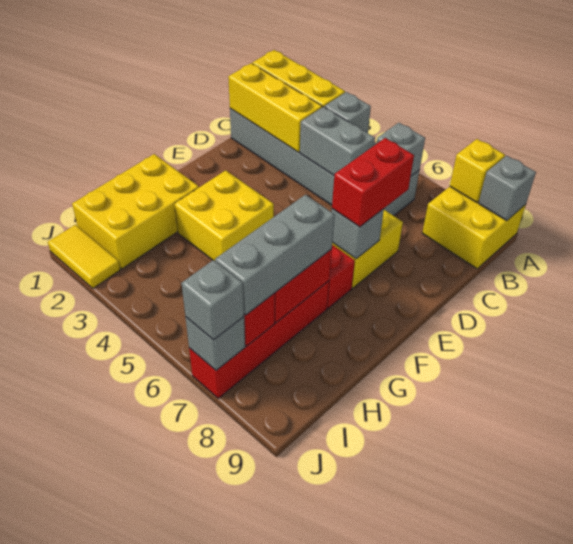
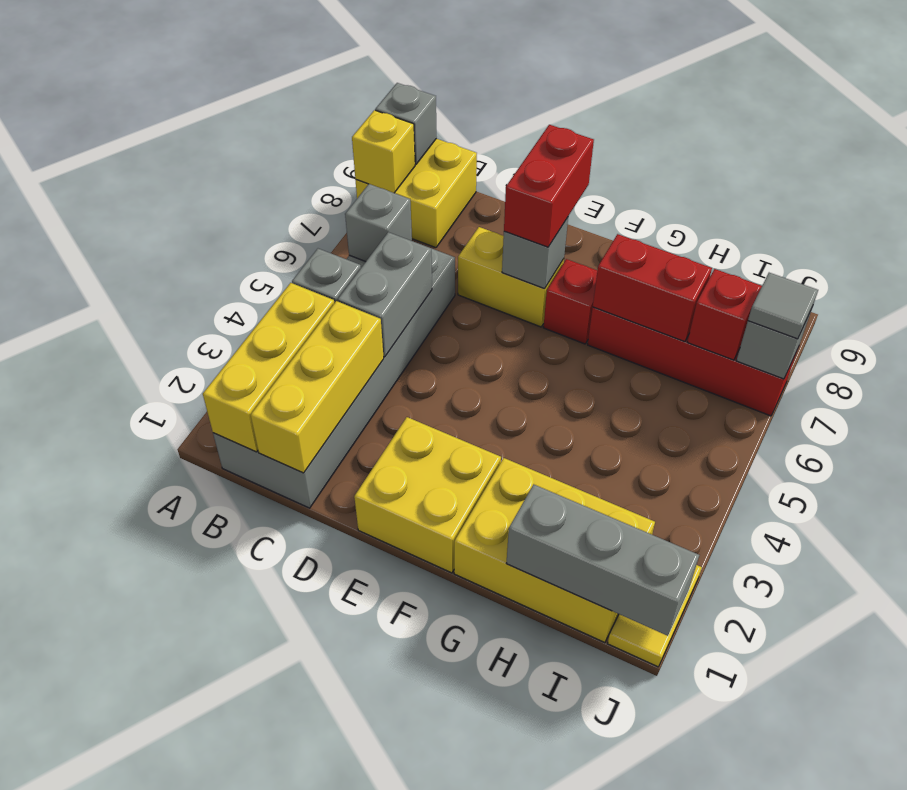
red 1x2 brick [332,138,414,227] -> red 1x2 brick turned to [504,125,594,247]
yellow 2x2 brick [174,170,274,261] -> yellow 2x2 brick moved to [354,417,501,573]
grey 1x3 brick [215,195,335,315] -> grey 1x3 brick moved to [506,484,699,636]
grey 1x1 brick [181,260,244,340] -> grey 1x1 tile [748,273,818,339]

